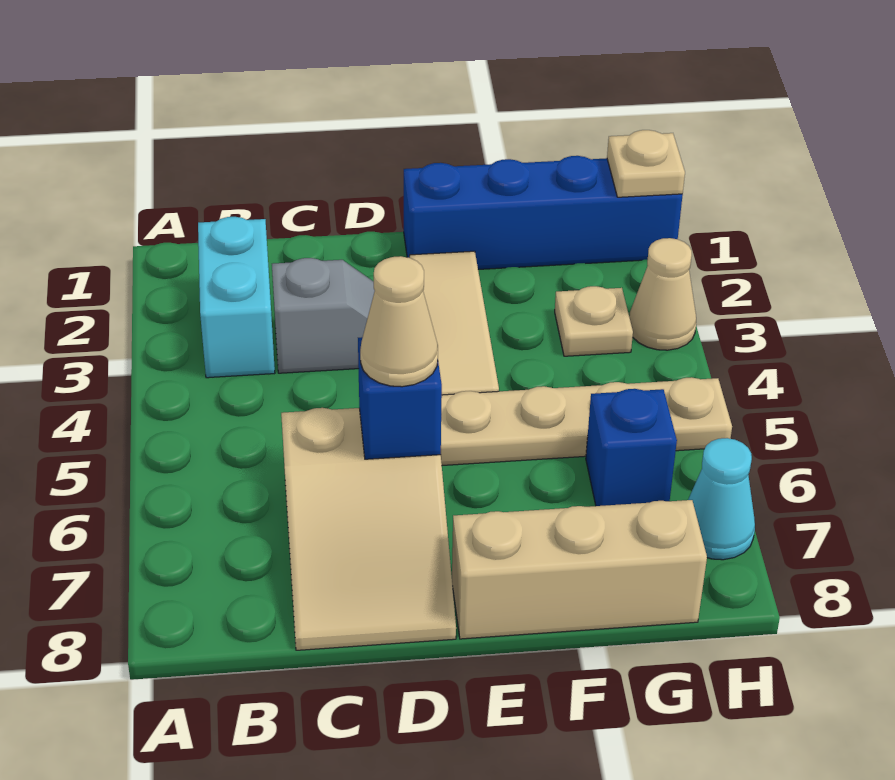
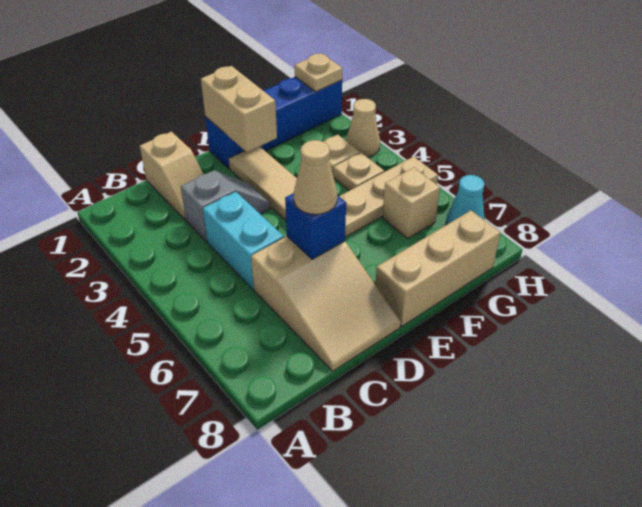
cyan 1x2 brick [198,217,275,378] -> cyan 1x2 brick moved to [203,192,284,289]
none -> tan 1x2 slope [140,132,203,220]
none -> tan 1x2 brick [201,66,277,152]
none -> tan 1x1 plate [333,153,384,191]
blue 1x1 brick [586,389,677,506] -> tan 1x1 brick [382,167,440,238]

